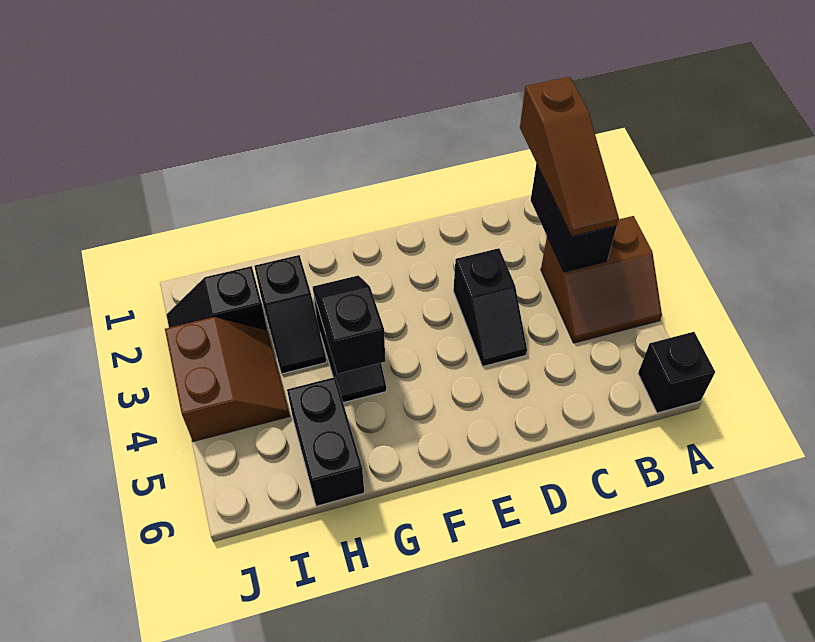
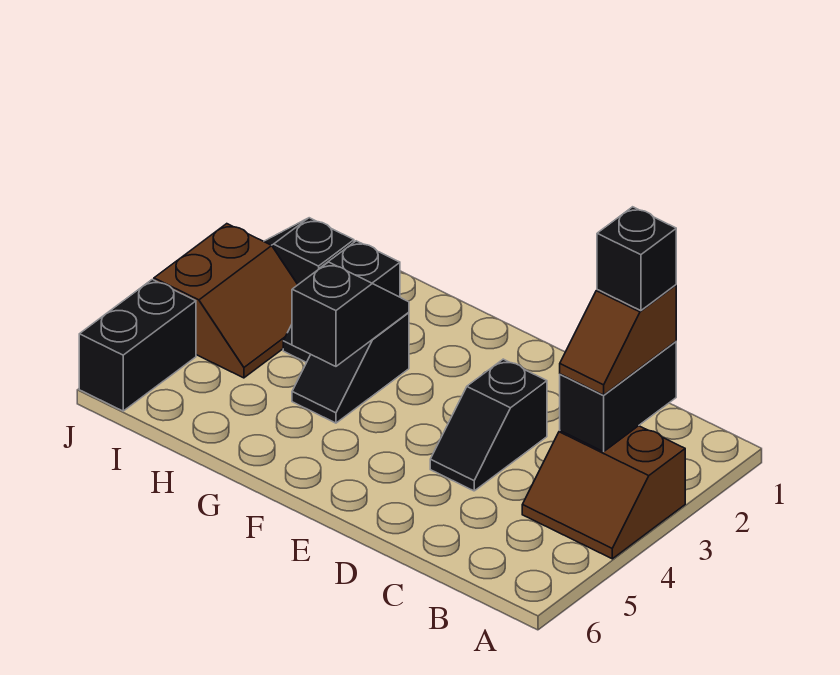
black 1x1 brick [638,332,715,413] -> black 1x1 brick moved to [597,207,676,311]
brown 1x3 slope [520,77,619,236] -> brown 1x2 slope [560,285,676,395]
black 1x2 brick [287,377,364,506] -> black 1x2 brick moved to [79,279,196,411]

